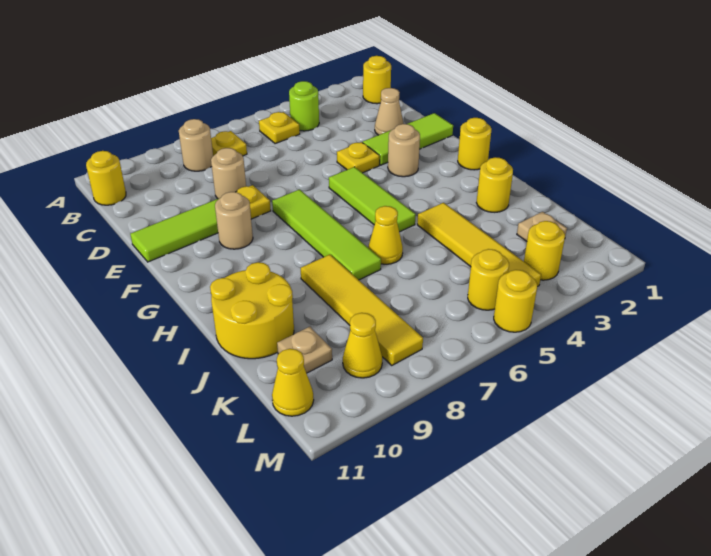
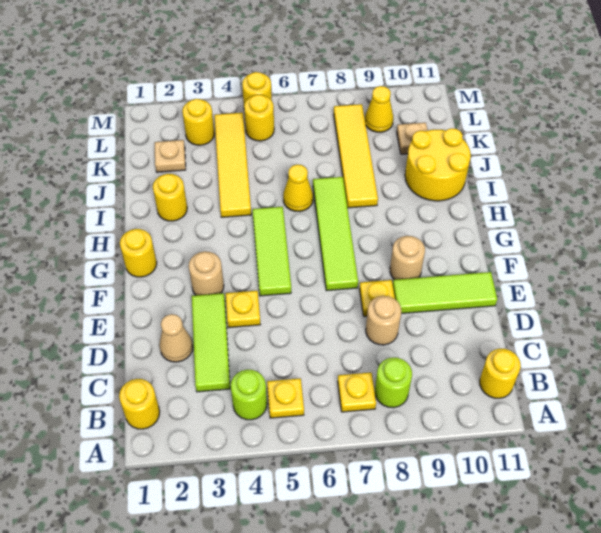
tan 1x1 round brick [179,119,213,171] -> lime 1x1 round brick [375,358,412,408]
lime 1x3 tile [363,113,453,165] -> lime 1x3 tile turned to [192,293,230,392]
yellow 1x1 cone [272,349,314,416] -> none

